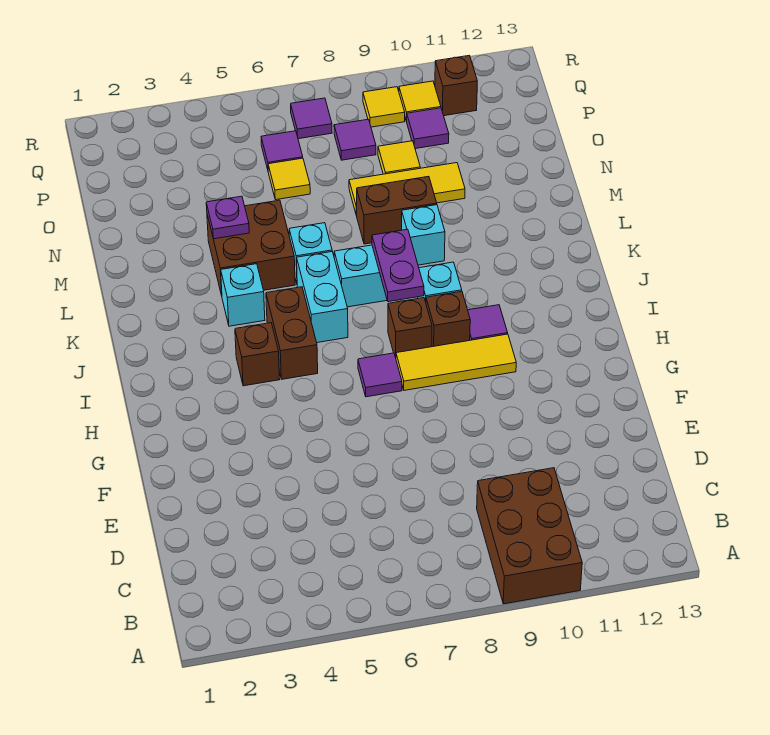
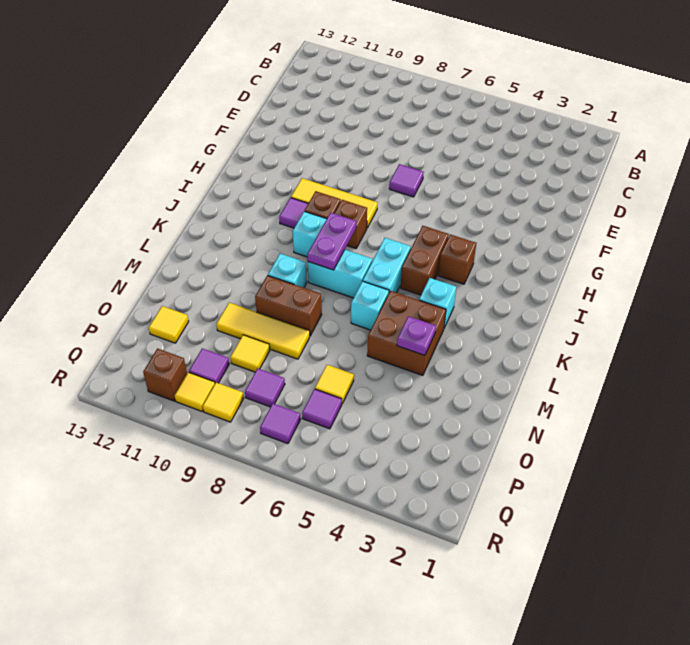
brown 2x3 brick [477,468,582,604] -> none
purple 1x1 tile [358,353,402,397] -> purple 1x1 tile moved to [389,164,424,197]
none -> yellow 1x1 tile [149,306,189,343]

